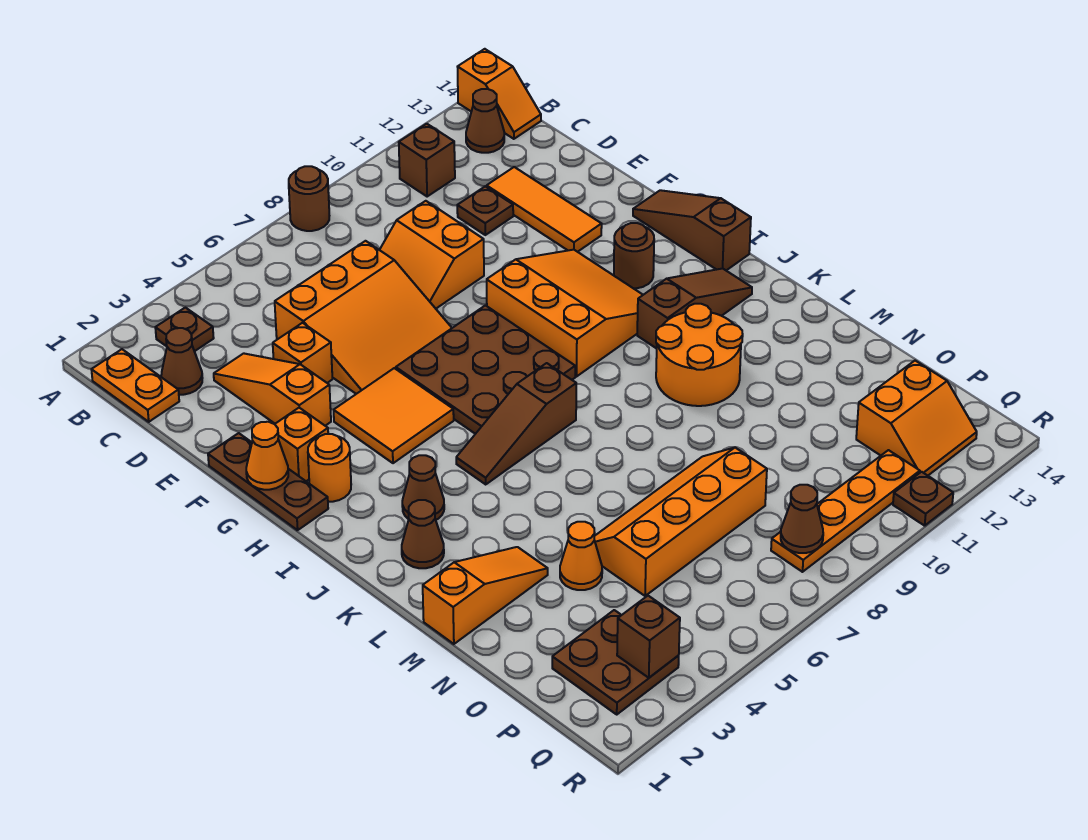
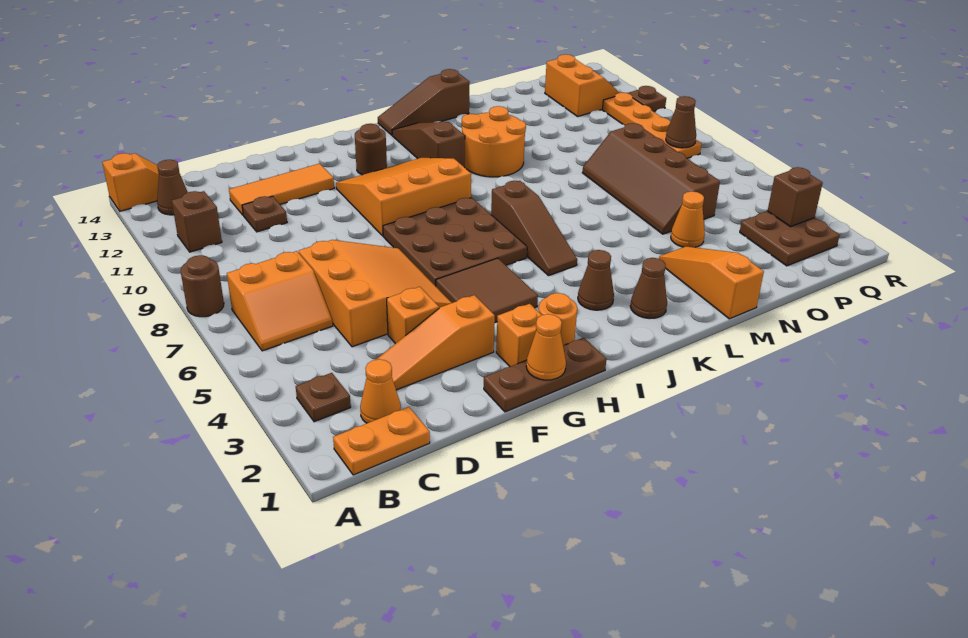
brown 1x1 cone [161,328,202,395] -> orange 1x1 cone [360,359,401,423]
orange 2x2 slope [380,201,484,309] -> orange 2x2 slope moved to [227,251,333,351]
orange 2x2 tile [334,368,454,463] -> brown 2x2 tile [436,258,538,322]
brown 1x3 slope [633,190,751,270] -> brown 1x3 slope moved to [378,69,470,135]
orange 2x4 slope [594,448,767,596] -> brown 2x4 slope [582,123,720,234]

